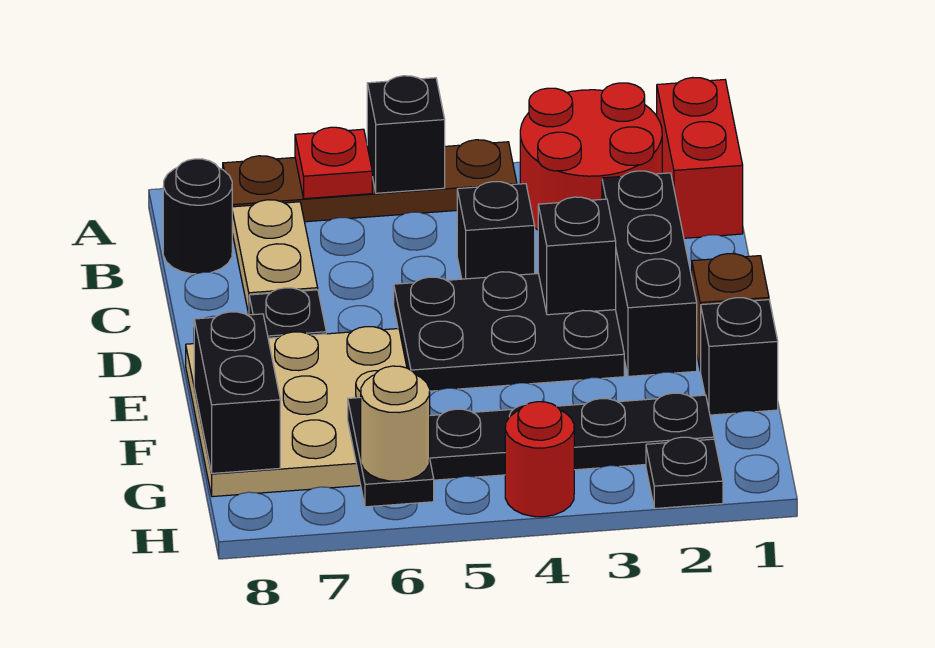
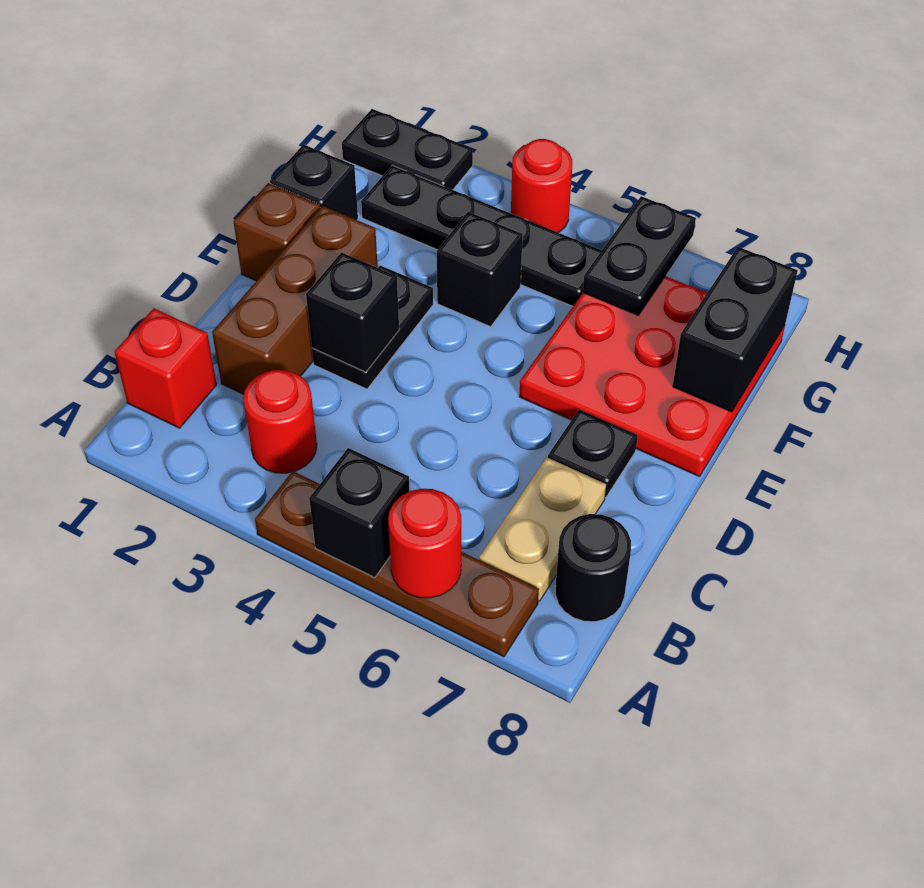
red 1x2 brick [657,78,743,238] -> red 1x1 brick [115,309,217,428]
red 2x2 round brick [520,83,662,230] -> red 1x1 round brick [243,370,317,473]
red 1x1 plate [295,127,372,199] -> red 1x1 round brick [388,489,461,598]
black 1x3 brick [602,171,697,376] -> brown 1x3 brick [212,206,378,394]
black 1x1 brick [457,182,535,279] -> black 1x1 brick moved to [437,212,523,327]
black 2x3 plate [394,272,624,391] -> black 1x2 plate [312,265,433,389]
tan 3x3 plate [186,327,407,497] -> red 3x3 plate [519,276,785,477]
black 1x1 plate [646,437,723,509] -> black 1x2 plate [342,109,473,190]
tan 1x1 round brick [361,366,430,481] -> none

